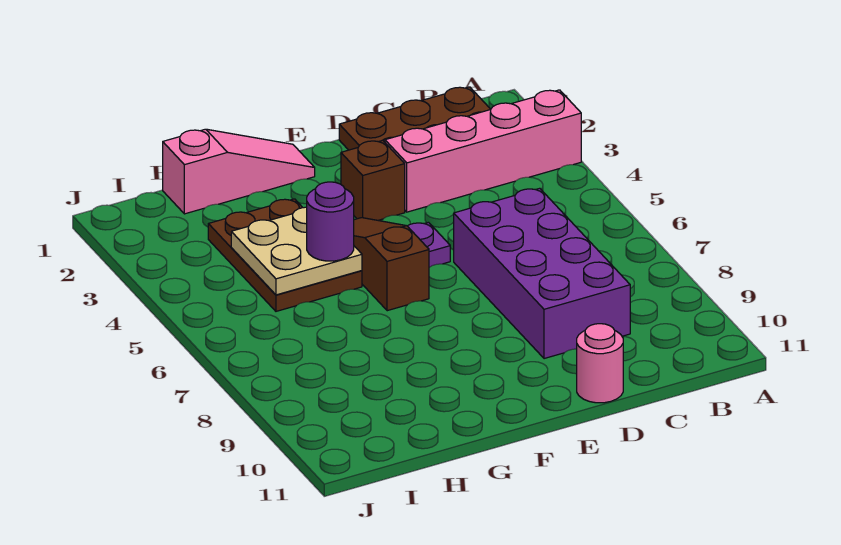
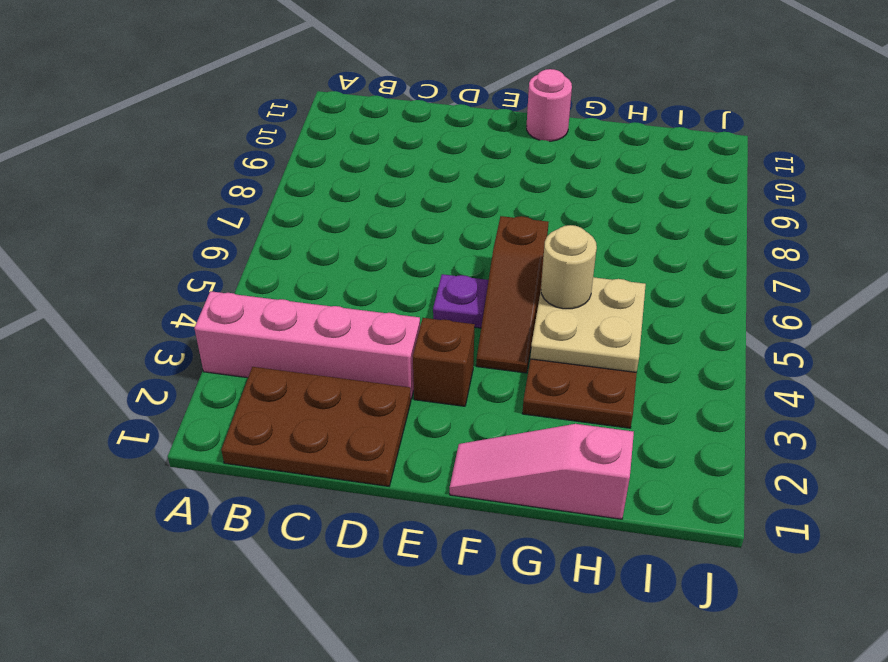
purple 2x4 brick [454,188,630,359] -> none
pink 1x1 round brick [577,324,623,403] -> pink 1x1 round brick moved to [527,69,572,141]
purple 1x1 round brick [307,182,354,261] -> tan 1x1 round brick [541,225,597,309]

